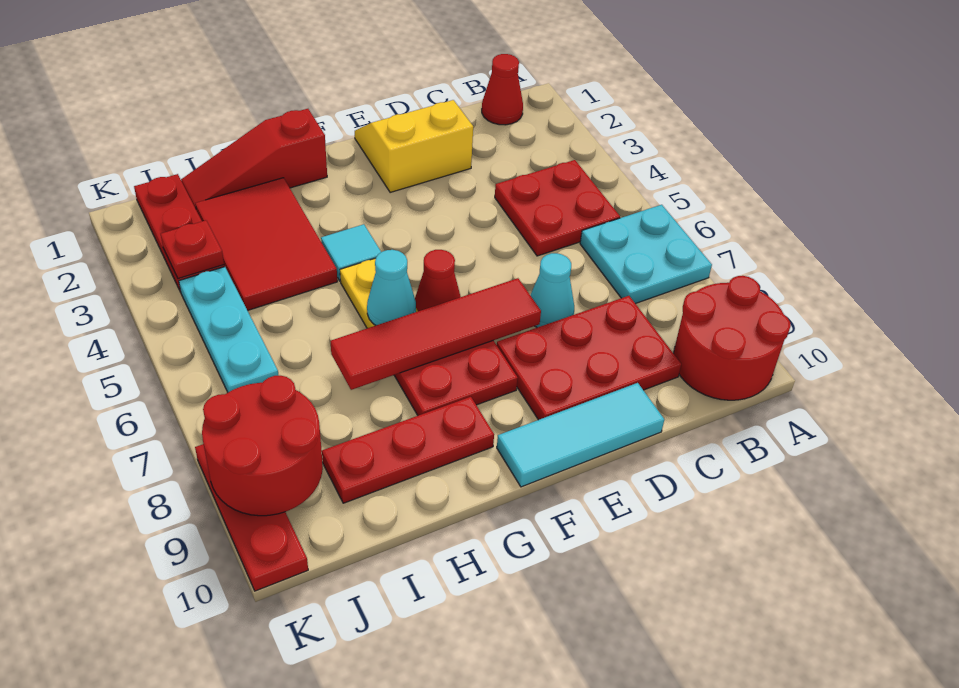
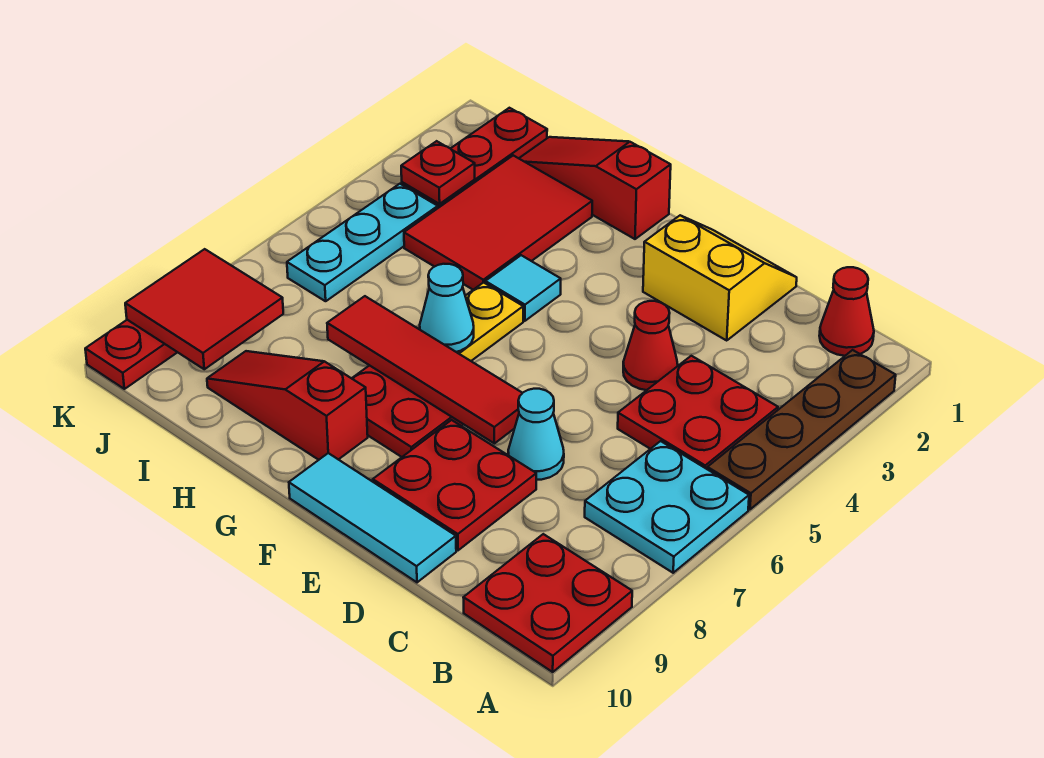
none -> brown 1x4 plate [707,350,896,509]
red 2x2 round brick [673,276,791,400] -> red 2x2 plate [463,534,632,672]
red 2x3 plate [497,296,681,420] -> red 2x2 plate [373,420,536,550]
red 1x1 cone [415,250,461,311] -> red 1x1 cone moved to [623,301,678,390]
red 1x3 plate [322,397,494,503] -> red 1x3 slope [207,351,368,460]
red 2x2 round brick [202,376,323,516] -> red 2x2 tile [125,249,283,369]

